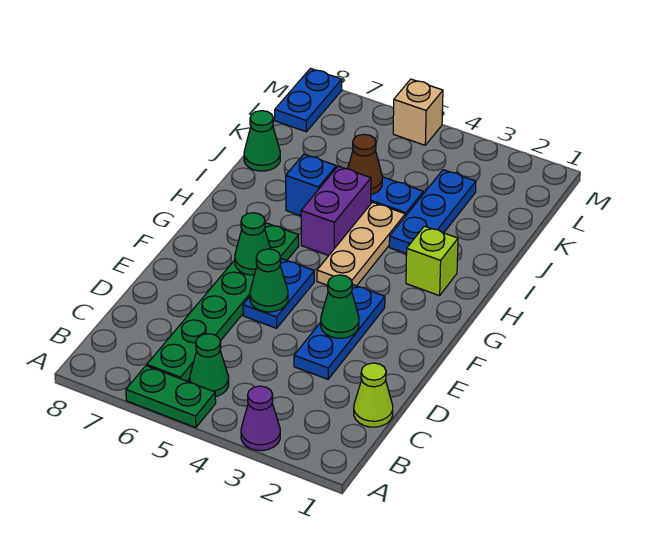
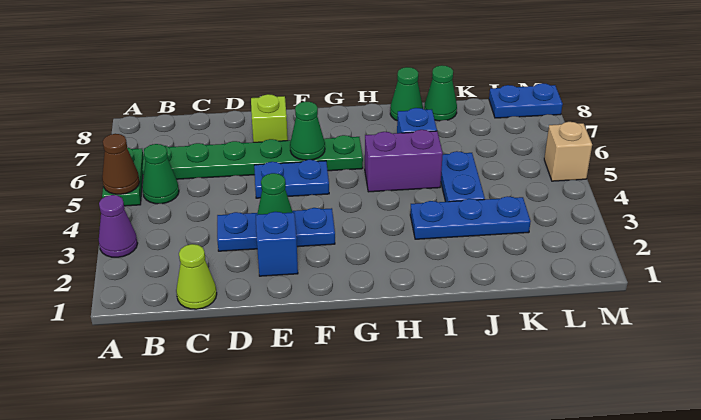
none -> blue 1x1 brick [256,212,298,276]
green 1x1 cone [250,249,288,312] -> green 1x1 cone moved to [390,67,423,120]
tan 1x3 plate [317,202,405,286] -> none
lime 1x1 brick [406,226,458,296] -> lime 1x1 brick moved to [251,94,288,142]
brown 1x1 cone [348,134,382,195] -> brown 1x1 cone moved to [102,134,140,194]

